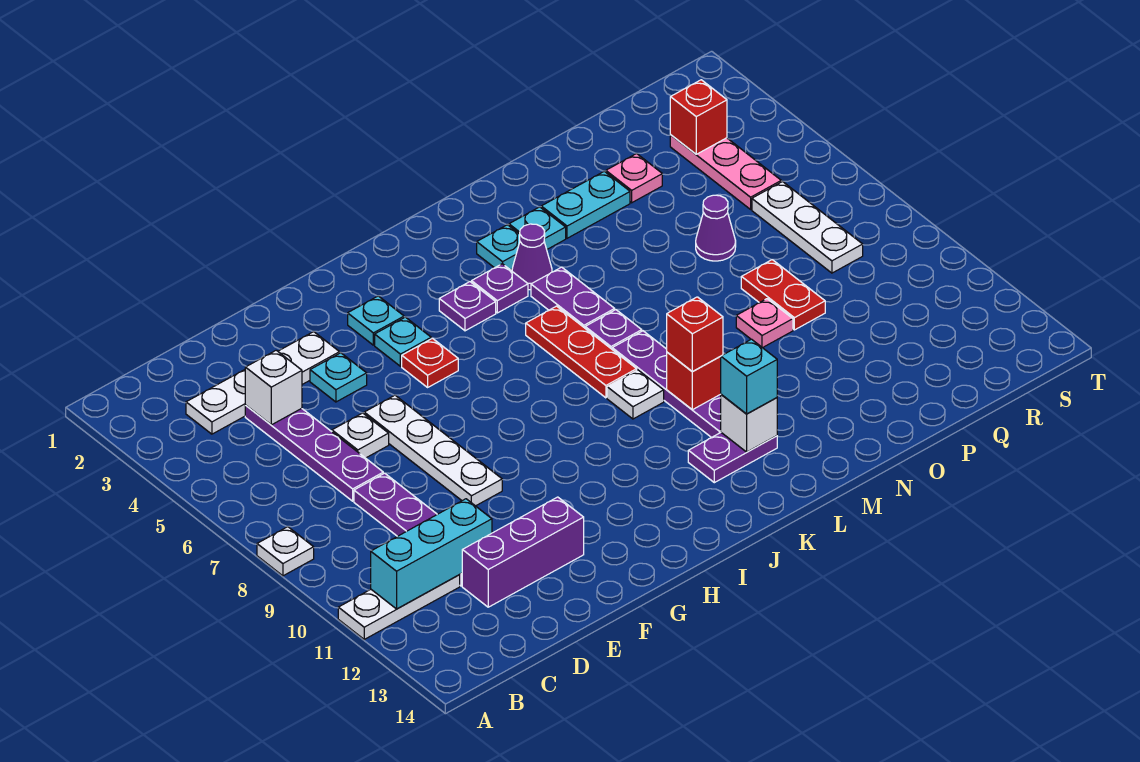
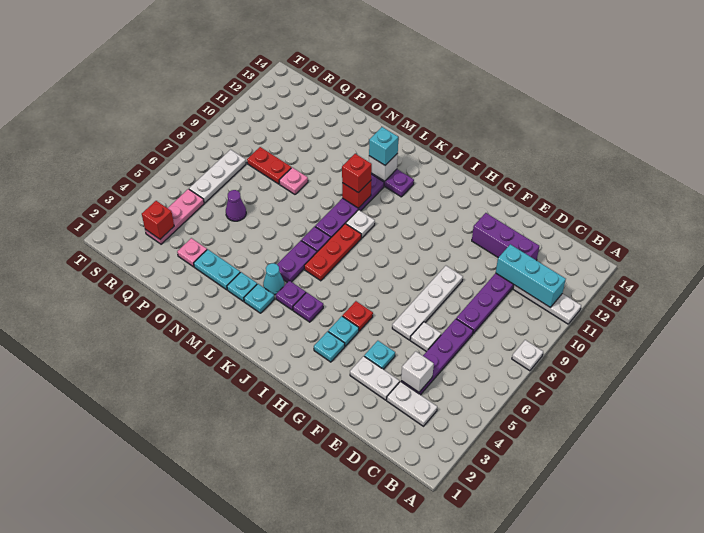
purple 1x1 cone [512,224,552,290] -> cyan 1x1 cone [263,263,284,295]
red 1x2 plate [741,260,825,330] -> red 1x2 plate turned to [247,147,291,184]

